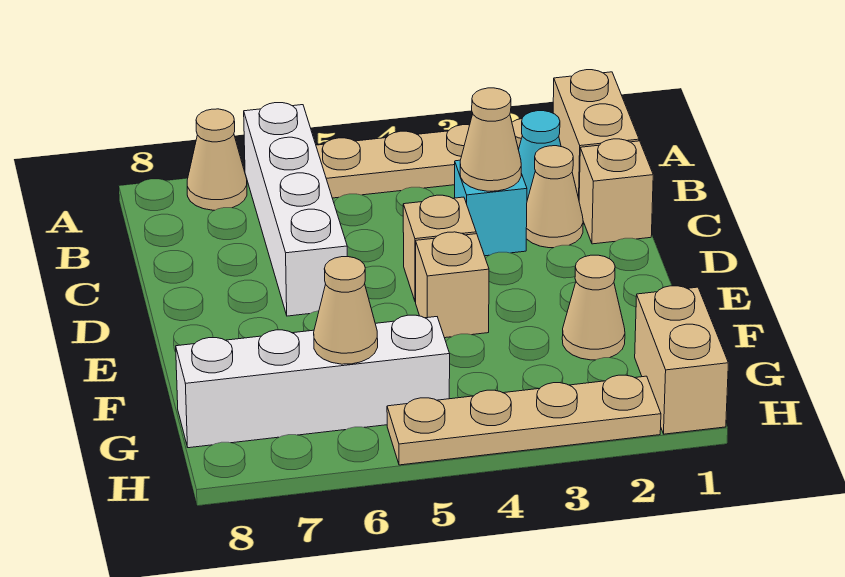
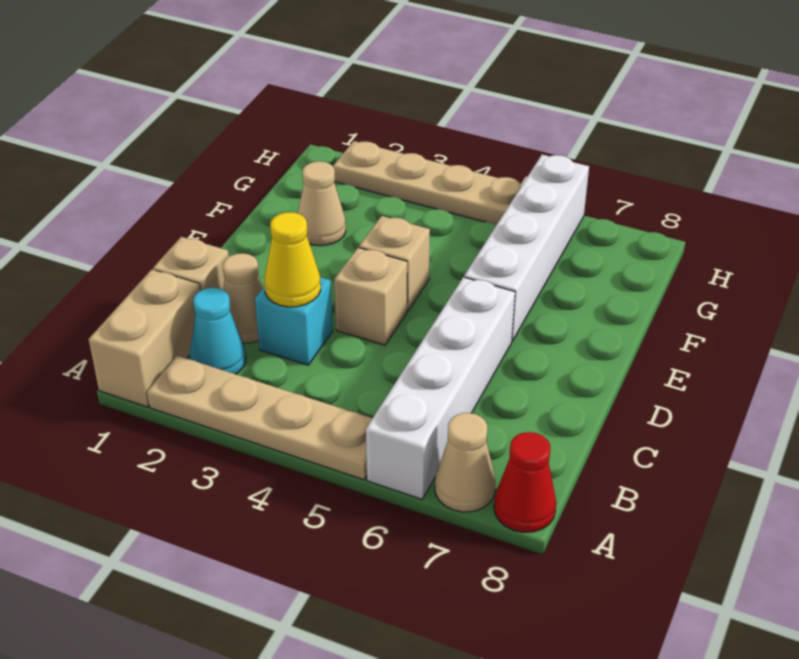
none -> red 1x1 cone [494,432,556,532]
tan 1x1 cone [460,88,521,191] -> yellow 1x1 cone [264,212,321,307]
tan 1x2 brick [635,286,728,434] -> none
white 1x4 brick [176,315,450,448] -> white 1x4 brick turned to [464,155,589,341]
tan 1x1 cone [314,257,378,364] -> none

